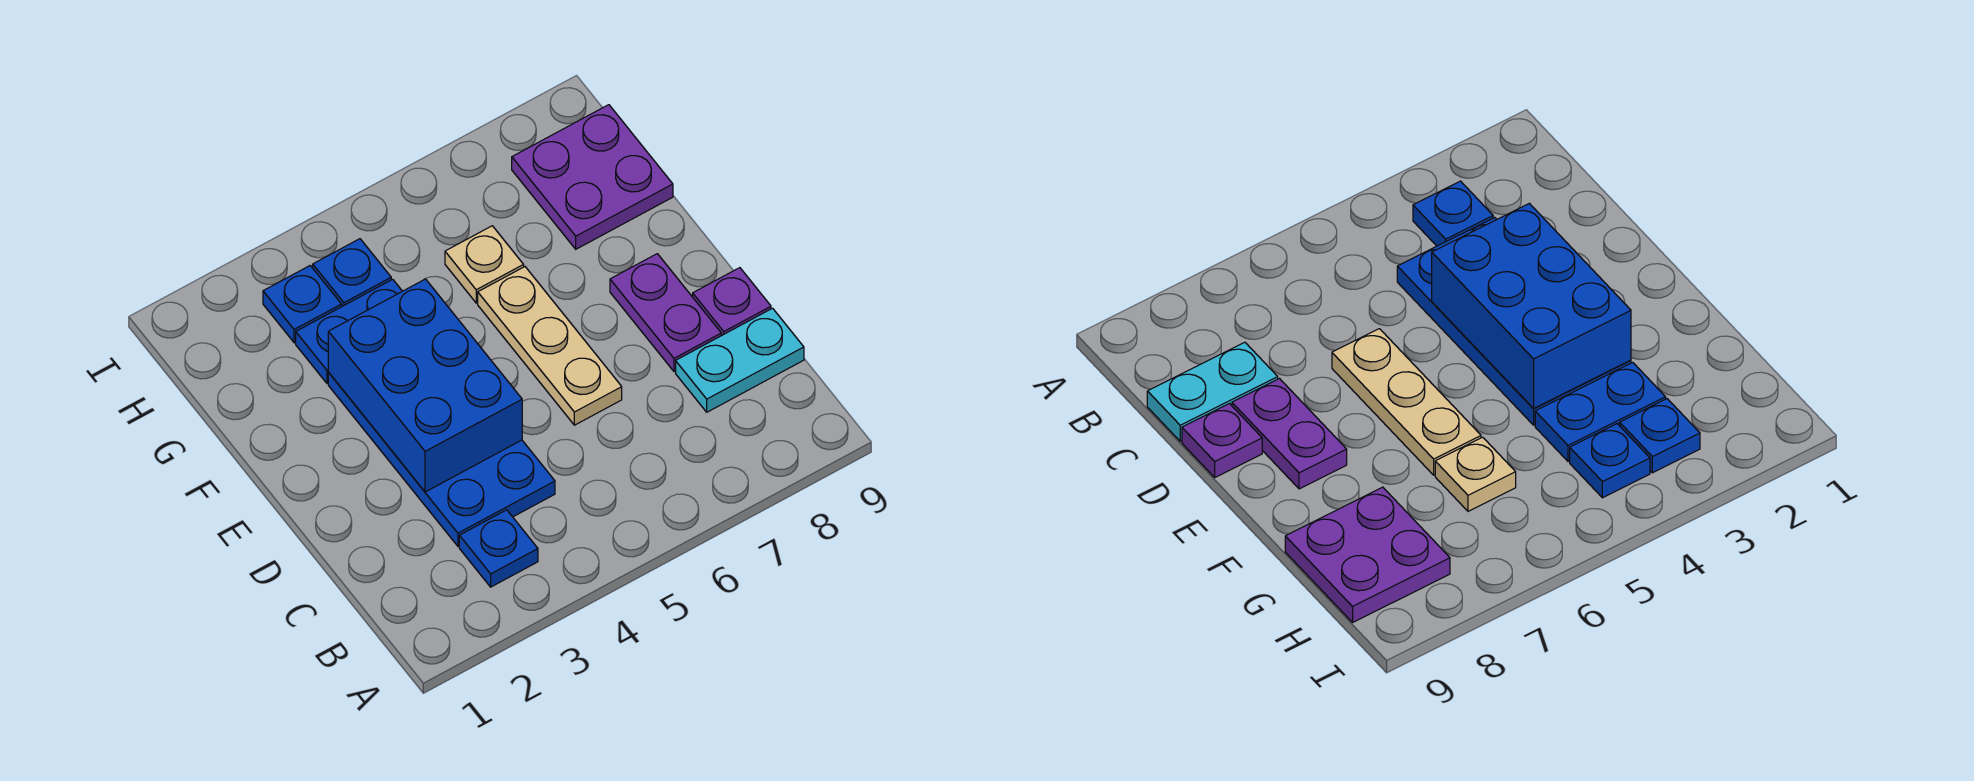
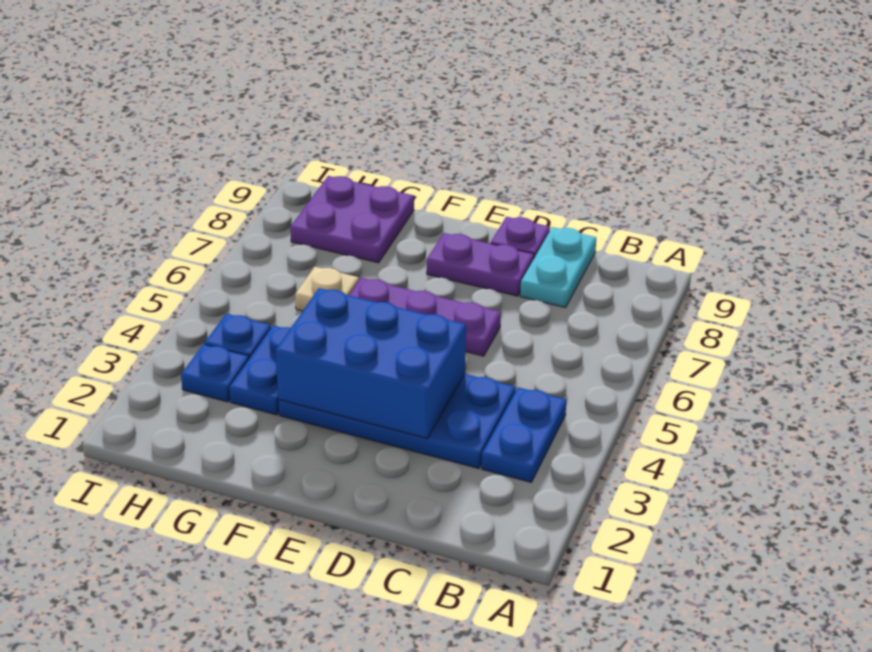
blue 1x1 plate [459,510,538,587] -> blue 1x2 plate [482,387,566,482]
tan 1x3 plate [478,267,622,425] -> purple 1x3 plate [349,278,501,356]

